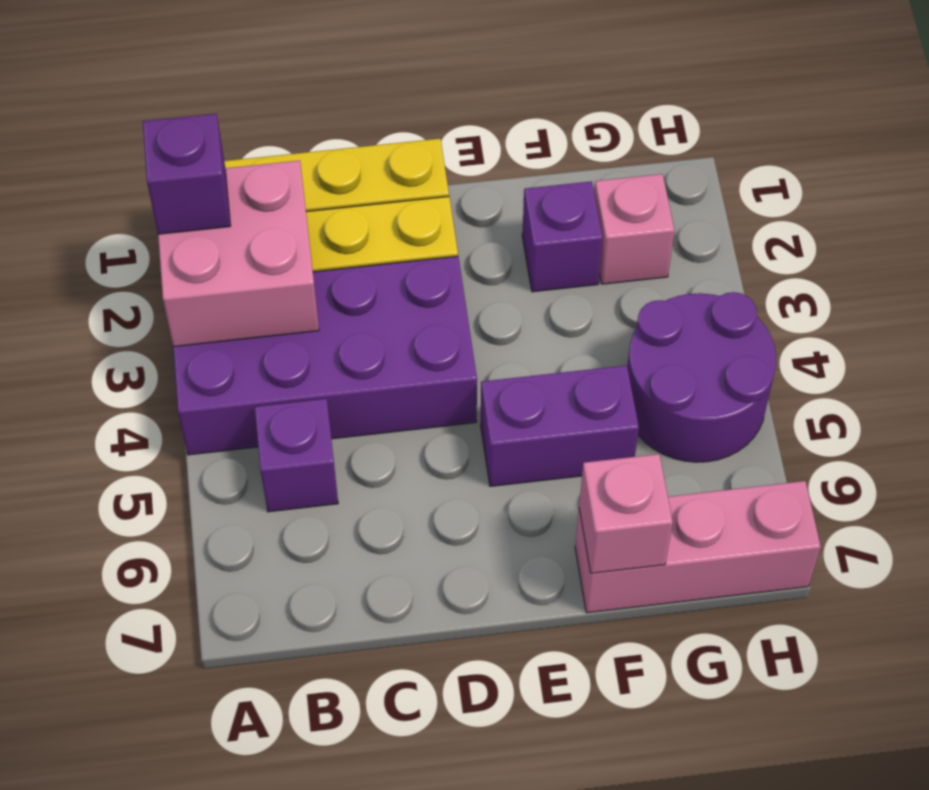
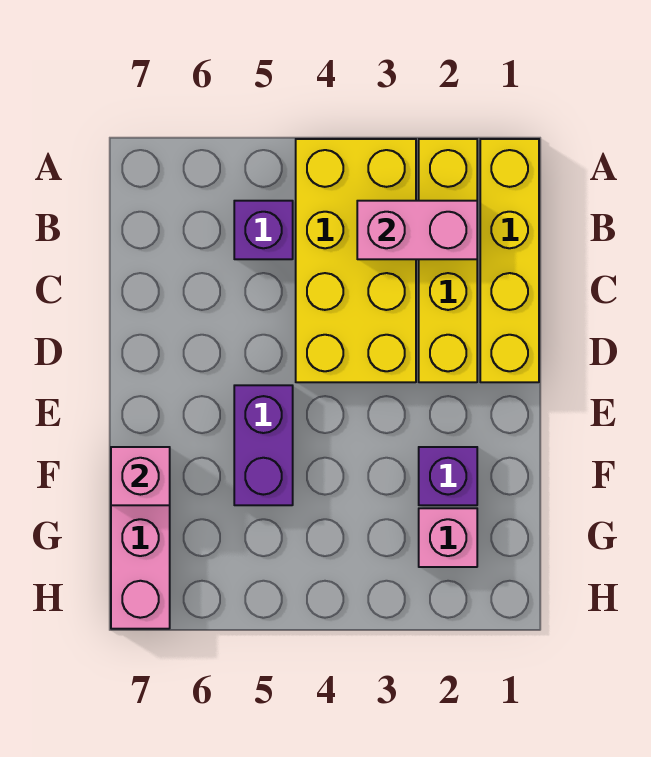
pink 2x2 brick [158,161,319,347] -> pink 1x2 brick [357,201,477,259]
purple 1x1 brick [143,114,231,234] -> none
purple 2x4 brick [173,256,477,455] -> yellow 2x4 brick [296,139,416,382]
purple 2x2 round brick [627,292,776,462] -> none

